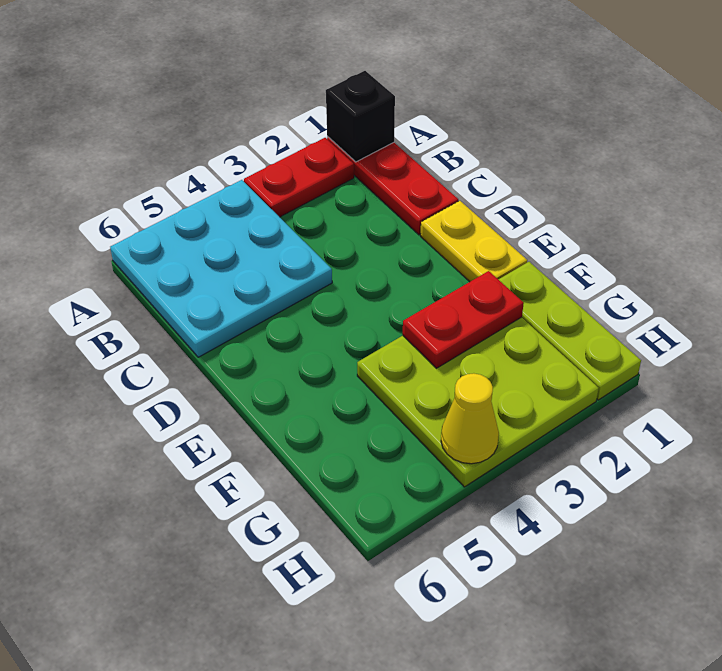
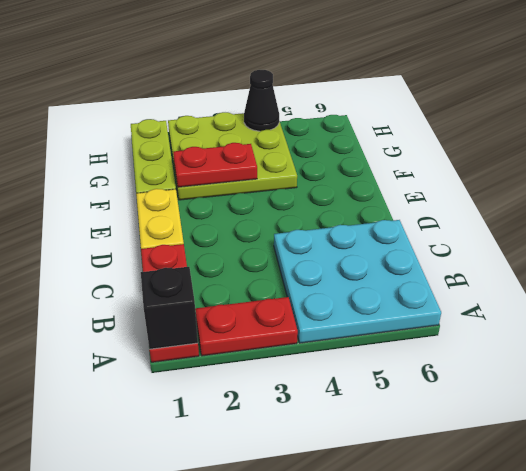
yellow 1x1 cone [441,373,499,464] -> black 1x1 cone [244,70,279,131]

